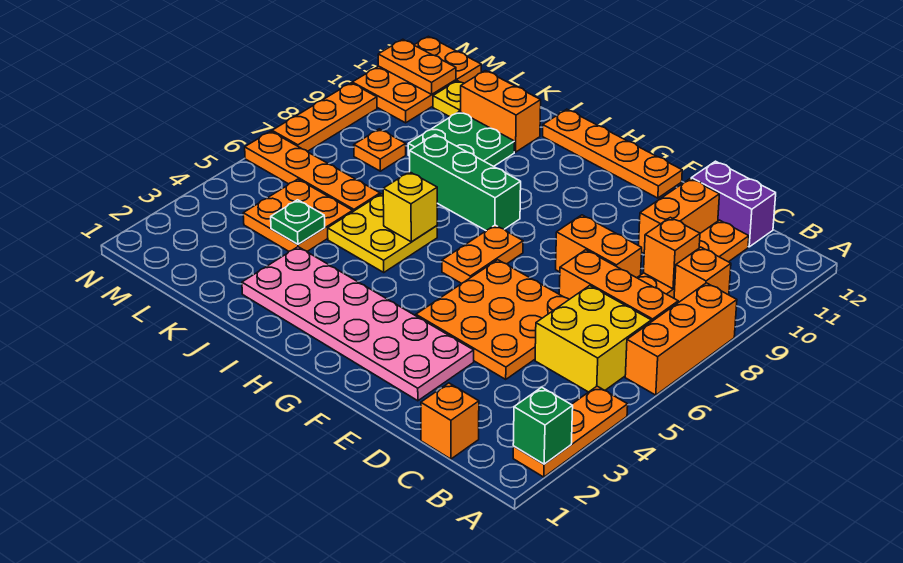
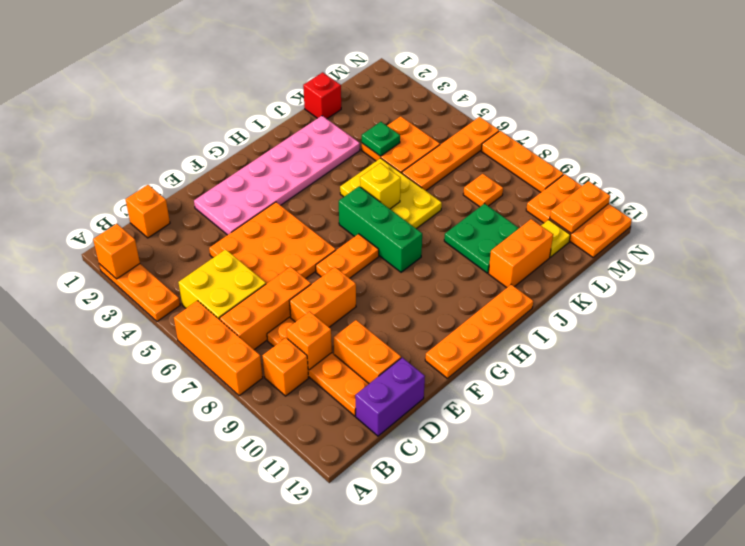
green 1x1 brick [513,387,573,464] -> orange 1x1 brick [93,224,140,279]
orange 1x2 plate [442,225,523,284] -> orange 1x2 plate turned to [316,234,379,278]
green 1x3 brick [410,135,521,231] -> green 1x3 brick turned to [339,186,422,272]
yellow 2x2 plate [328,194,437,272] -> yellow 2x3 plate [340,158,442,229]
none -> red 1x1 brick [303,72,341,119]

